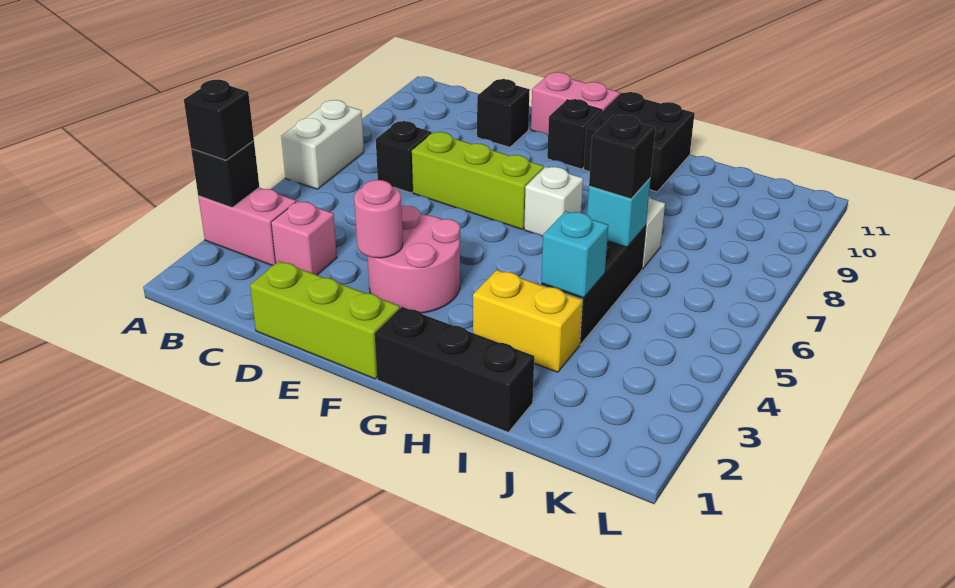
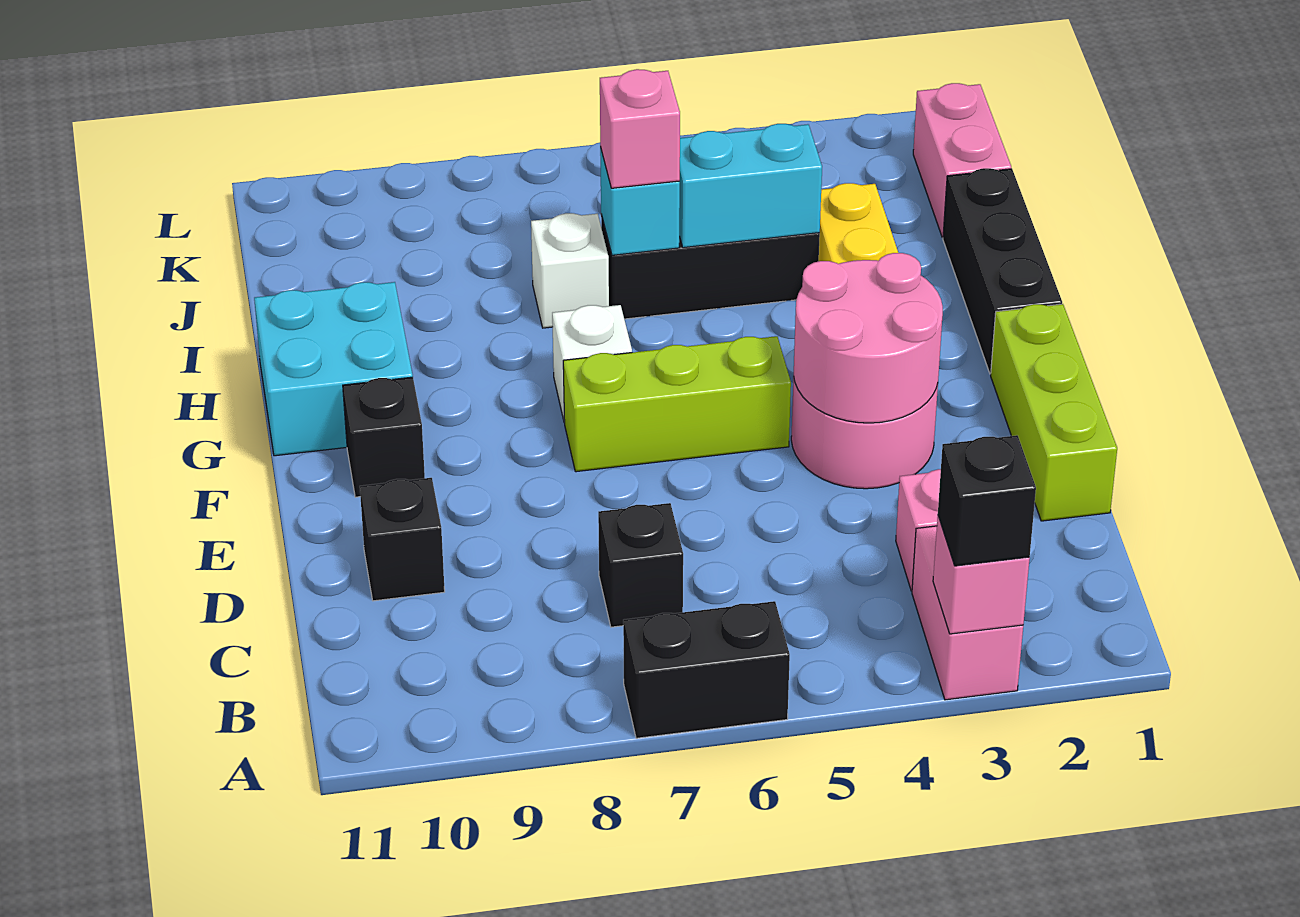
black 1x1 brick [191,141,259,207] -> pink 1x1 brick [933,516,1030,634]
white 1x2 brick [281,100,364,189] -> black 1x2 brick [623,601,790,738]
lime 1x3 brick [412,132,544,229] -> lime 1x3 brick turned to [563,336,791,472]
pink 1x1 round brick [354,180,403,258] -> pink 2x2 round brick [794,253,943,423]
pink 1x2 brick [531,72,620,134] -> pink 1x2 brick moved to [913,83,1011,238]
black 2x2 brick [584,92,695,192] -> cyan 2x2 brick [254,282,413,456]
cyan 1x1 brick [541,211,608,298] -> cyan 1x2 brick [679,124,822,248]
black 1x1 brick [589,115,655,199] -> pink 1x1 brick [600,69,680,188]

